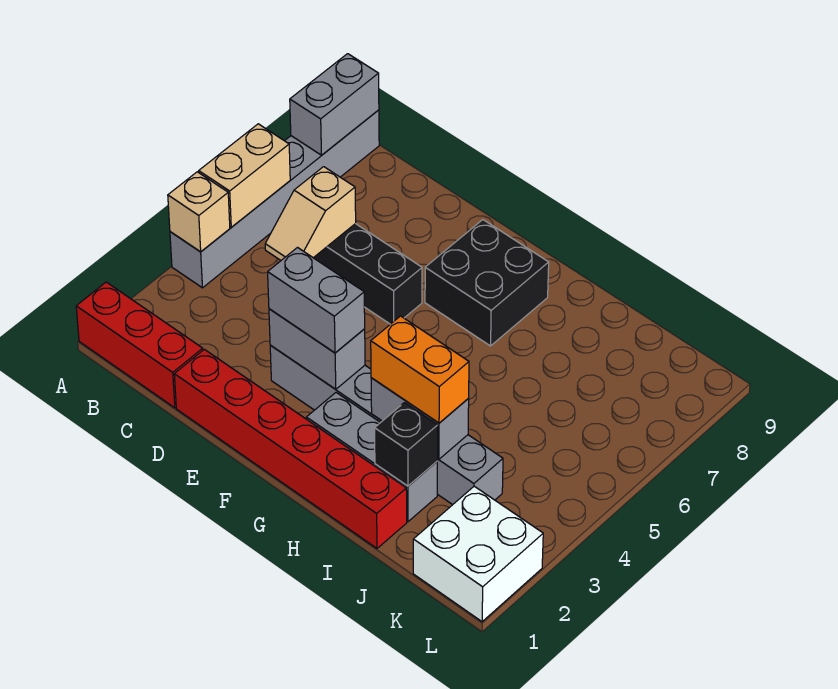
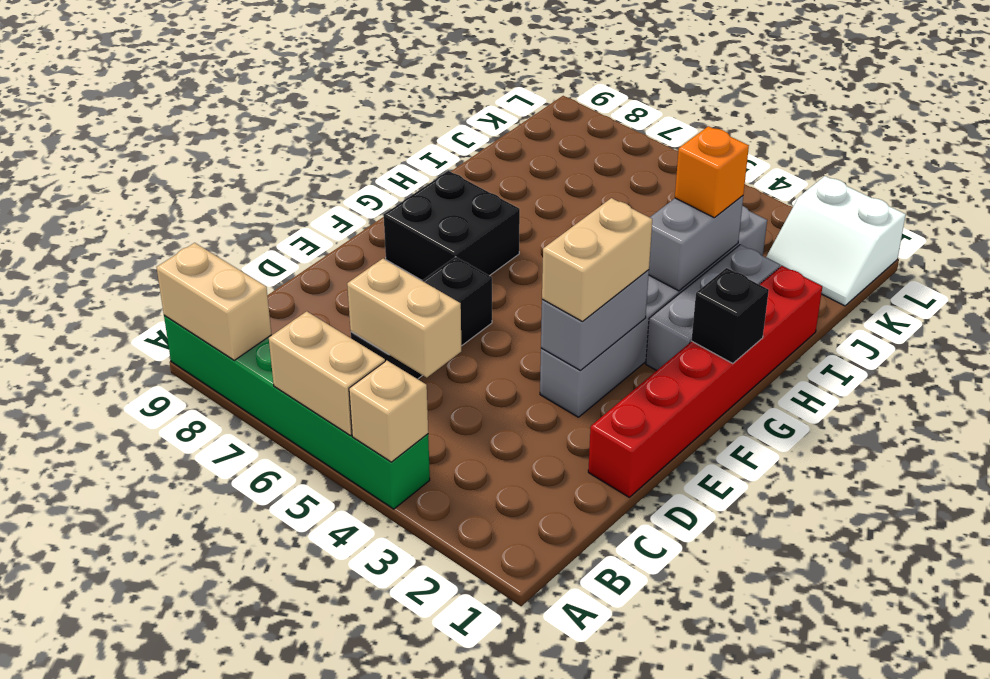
red 1x3 brick [76,282,203,408] -> none
grey 1x6 brick [170,110,379,288] -> green 1x6 brick [164,315,430,509]
grey 1x2 brick [290,54,379,155] -> tan 1x2 brick [157,243,271,360]
tan 1x2 slope [265,167,356,260] -> tan 1x2 brick [347,259,461,377]
grey 1x2 brick [268,248,365,353] -> tan 1x2 brick [542,198,652,321]
orange 1x2 brick [371,316,469,423] -> orange 1x1 brick [675,126,749,218]
black 1x1 brick [375,403,438,486] -> black 1x1 brick moved to [692,268,769,363]
white 2x2 brick [413,486,543,622] -> white 2x2 slope [766,176,906,306]

